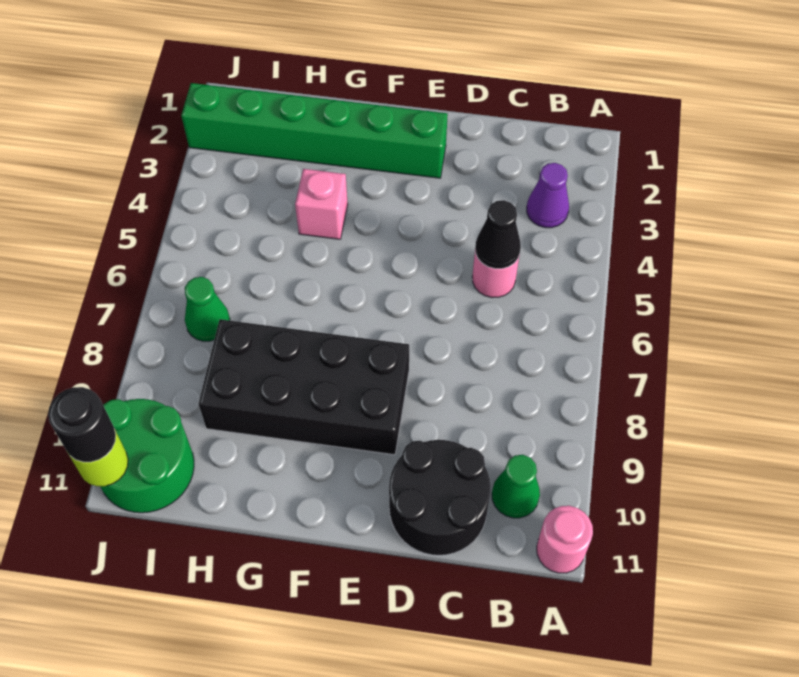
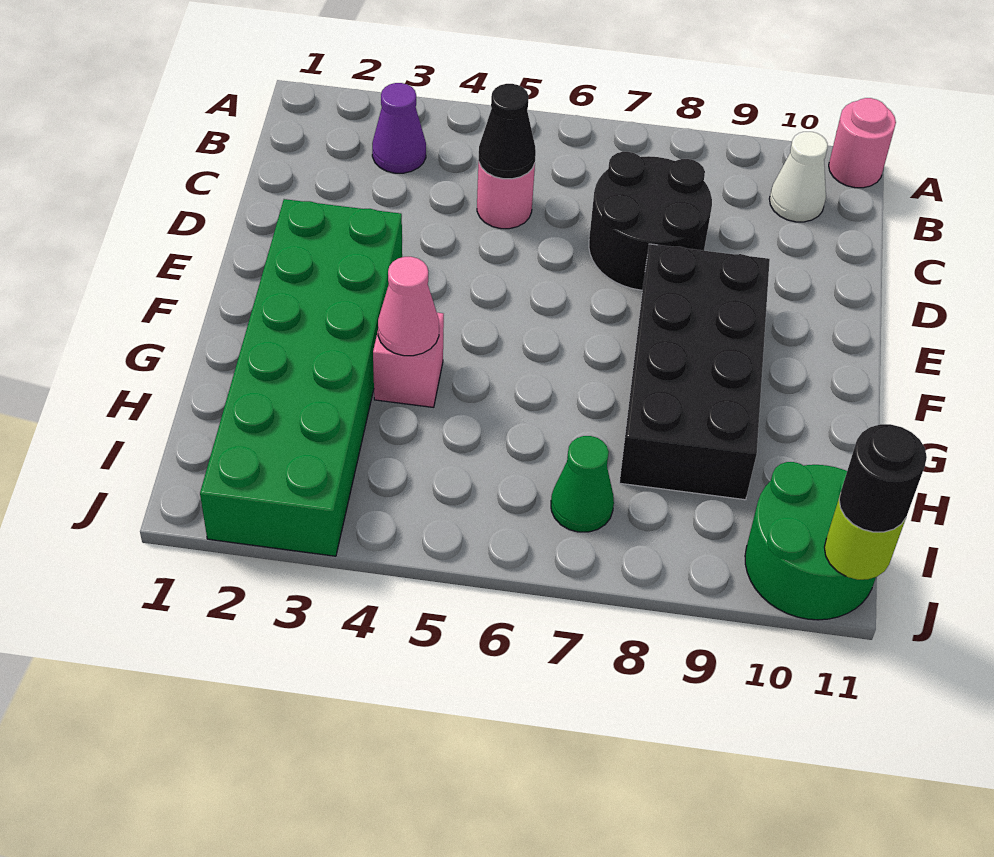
green 1x1 cone [492,455,540,518] -> white 1x1 cone [769,132,828,222]
black 2x2 round brick [389,440,491,555] -> black 2x2 round brick moved to [589,152,712,290]
green 1x6 brick [181,83,448,178] -> green 2x6 brick [200,199,402,556]
none -> pink 1x1 cone [378,257,439,356]

